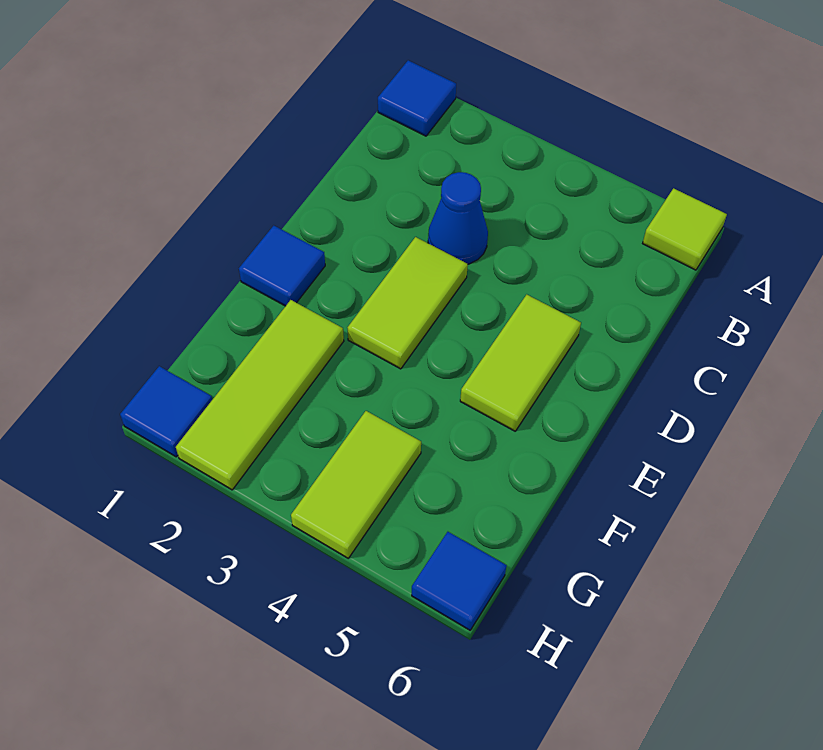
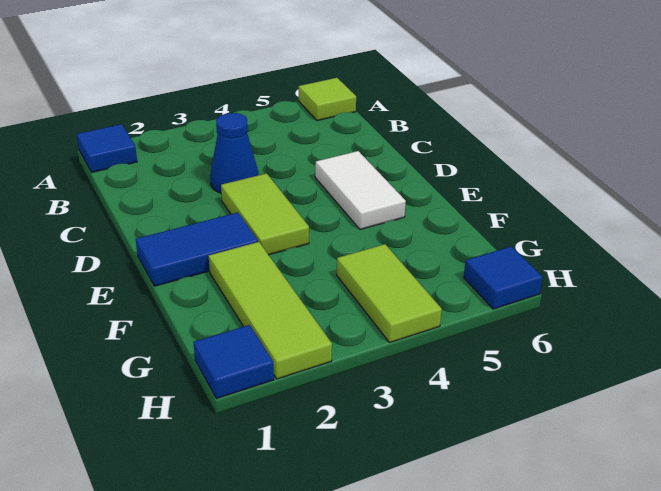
lime 1x2 tile [460,295,581,431] -> white 1x2 tile [315,151,406,230]
blue 1x1 tile [239,226,325,306] -> blue 1x2 tile [136,213,258,286]

